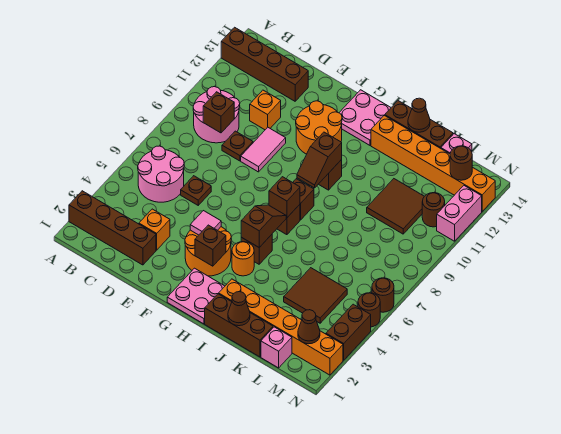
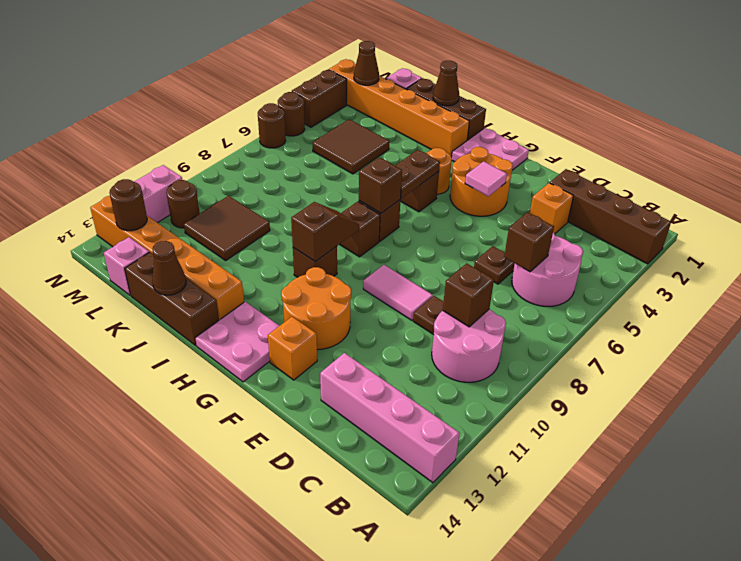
brown 1x4 brick [221,27,308,101] -> pink 1x4 brick [320,353,460,483]
orange 1x1 brick [250,90,281,130] -> orange 1x1 brick moved to [268,317,317,380]
pink 1x2 tile [241,127,286,172] -> pink 1x2 tile turned to [363,265,433,320]
brown 1x1 brick [195,225,226,266] -> brown 1x1 brick moved to [504,212,554,272]
brown 1x2 slope [241,205,286,247] -> brown 1x2 plate [395,150,440,198]

